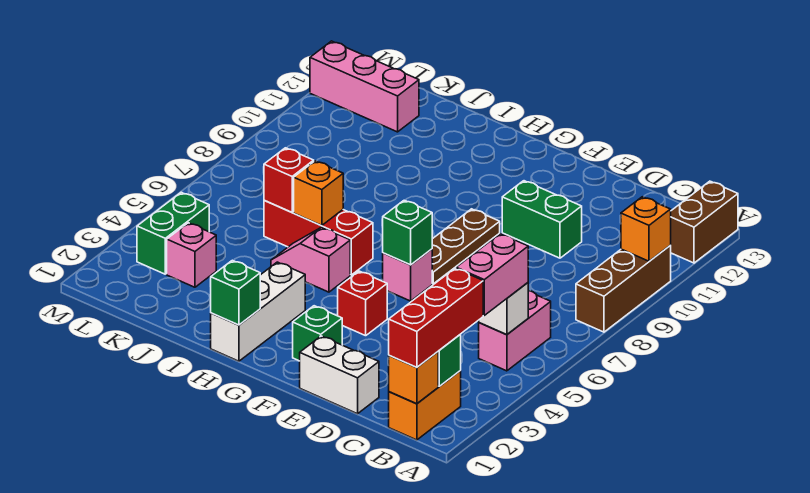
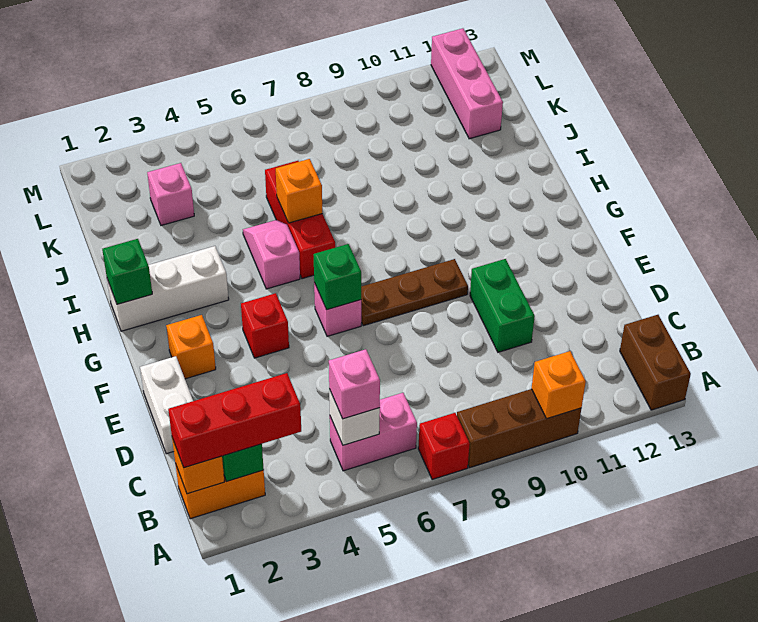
brown 1x2 brick [670,181,738,263] -> brown 1x2 brick turned to [620,315,691,410]
pink 1x2 brick [456,234,528,315] -> pink 1x1 brick [329,349,380,419]
green 1x1 brick [293,306,342,361] -> orange 1x1 brick [166,315,216,379]
red 1x1 brick [264,148,314,212] -> red 1x1 brick moved to [418,413,470,480]
green 1x2 brick [137,192,209,274] -> none

